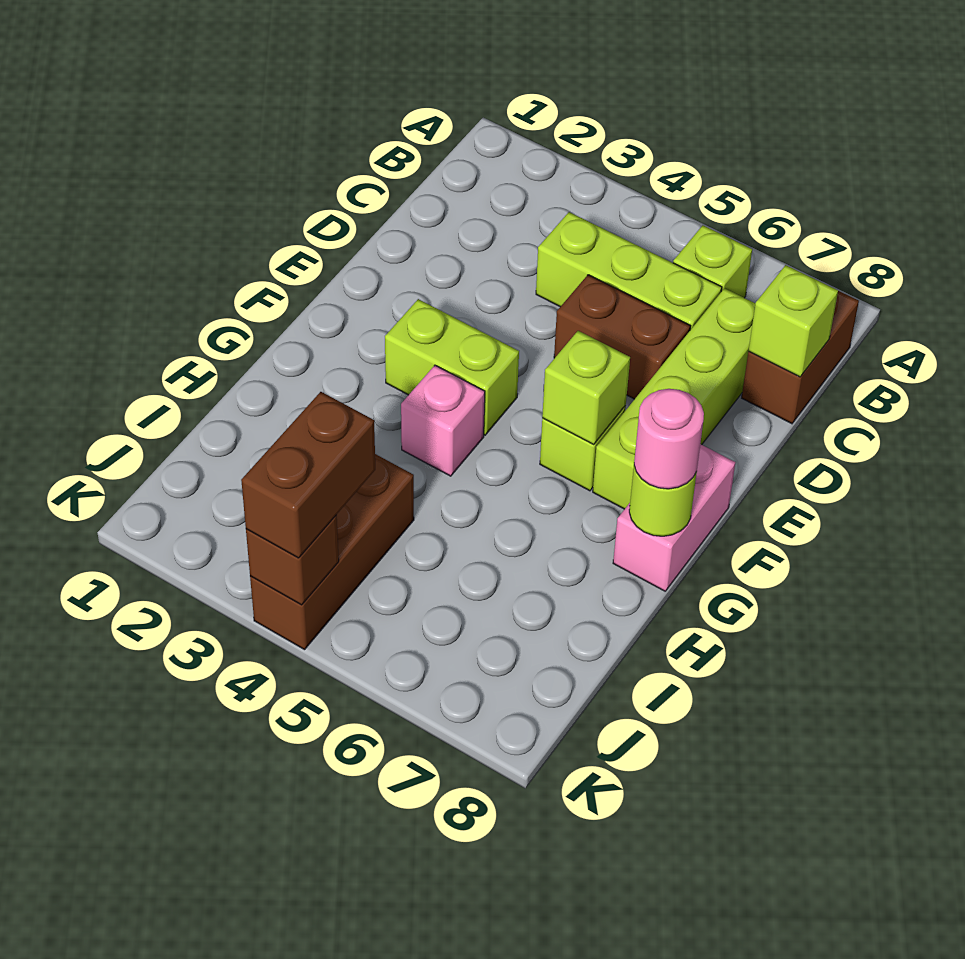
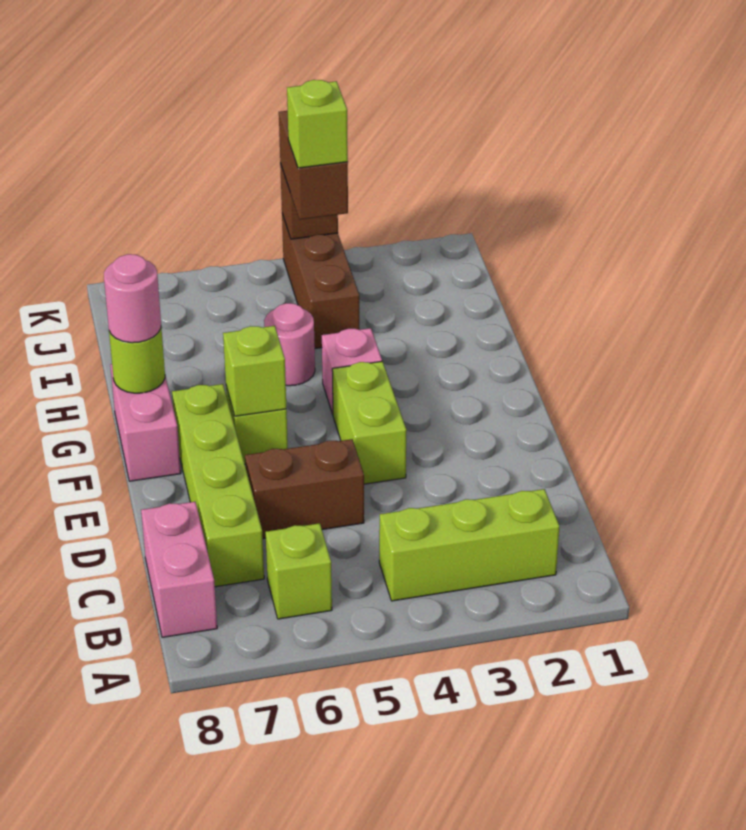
brown 1x2 brick [742,291,859,424] -> pink 1x2 brick [141,502,217,637]
lime 1x3 brick [536,212,722,330] -> lime 1x3 brick moved to [379,489,560,601]
lime 1x1 brick [749,265,838,377] -> lime 1x1 brick moved to [287,80,348,168]
lime 1x2 brick [385,299,519,435] -> lime 1x2 brick turned to [332,361,406,484]
none -> pink 1x1 round brick [264,303,315,386]

